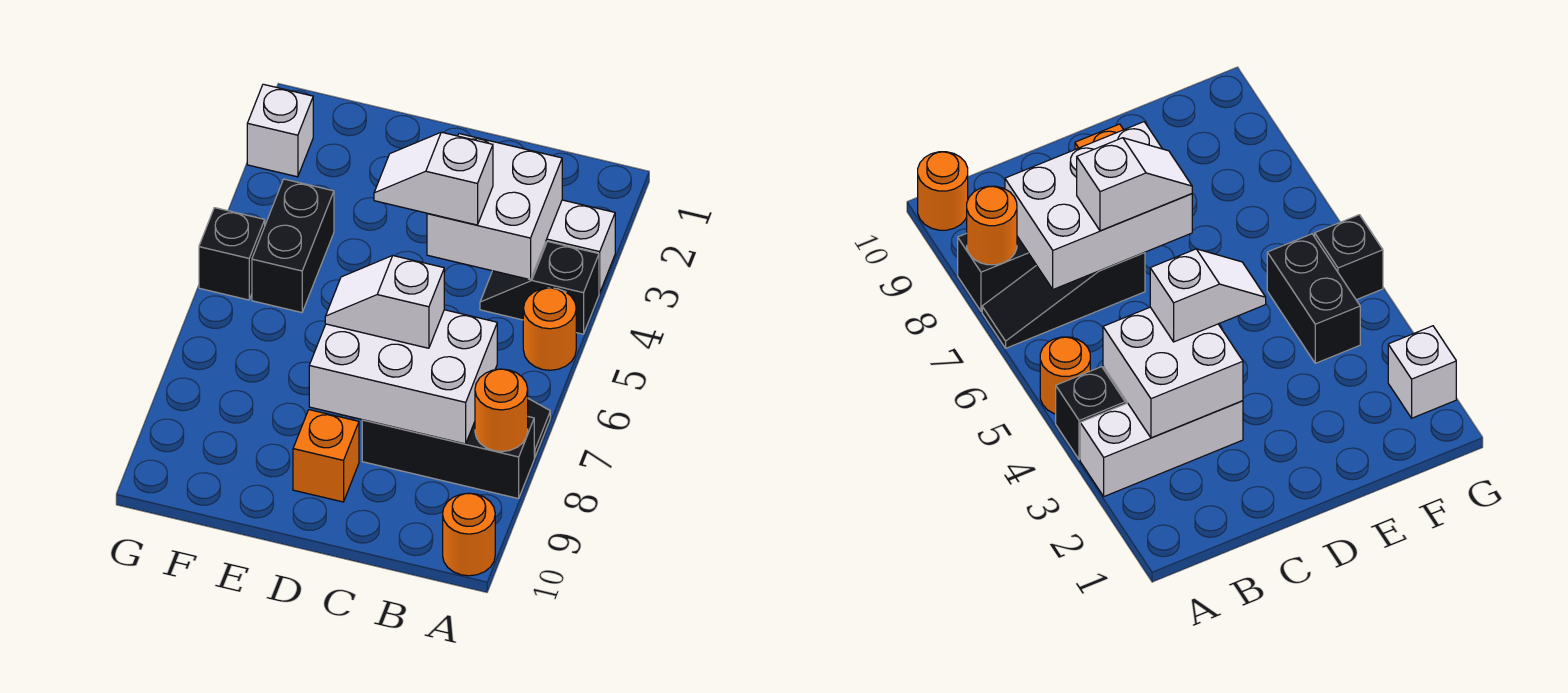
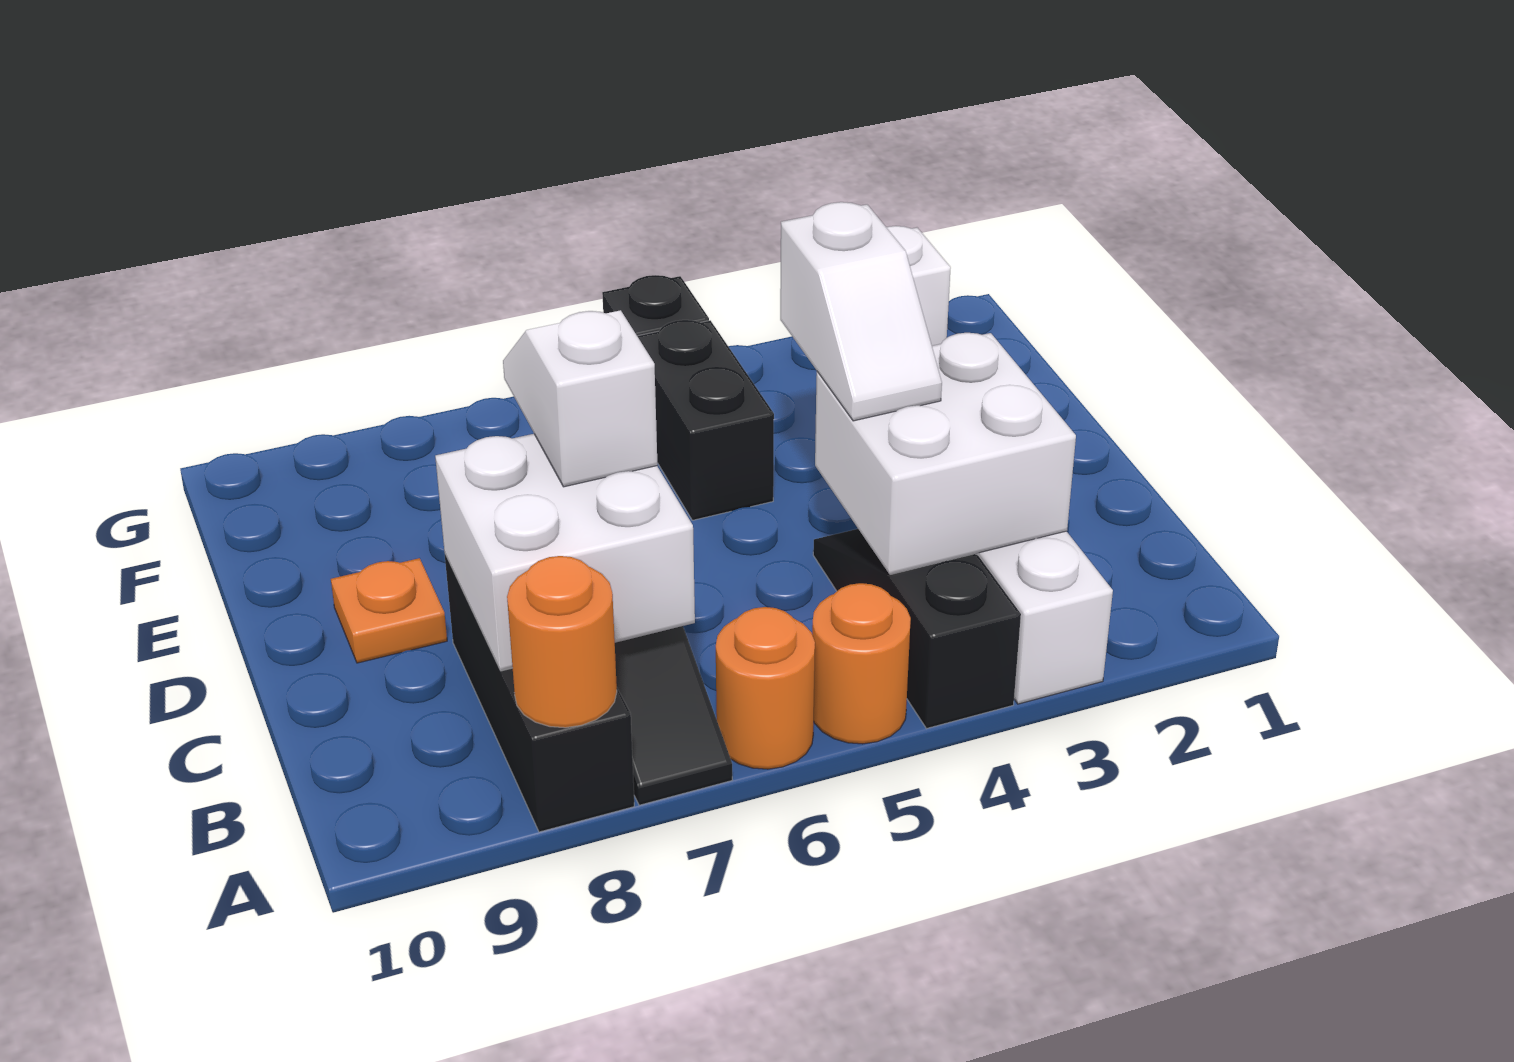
black 1x2 slope [480,241,599,334] -> black 1x3 slope [813,529,1021,729]
orange 1x1 round brick [443,493,495,576] -> orange 1x1 round brick moved to [716,607,815,769]
white 2x3 brick [309,310,497,444] -> white 2x2 brick [435,434,695,671]
white 1x2 slope [374,132,493,225] -> white 1x2 slope turned to [780,202,942,421]
orange 1x1 brick [293,410,359,502] -> orange 1x1 plate [331,558,447,663]
black 1x2 brick [252,179,334,313] -> black 1x2 brick turned to [637,320,774,520]

